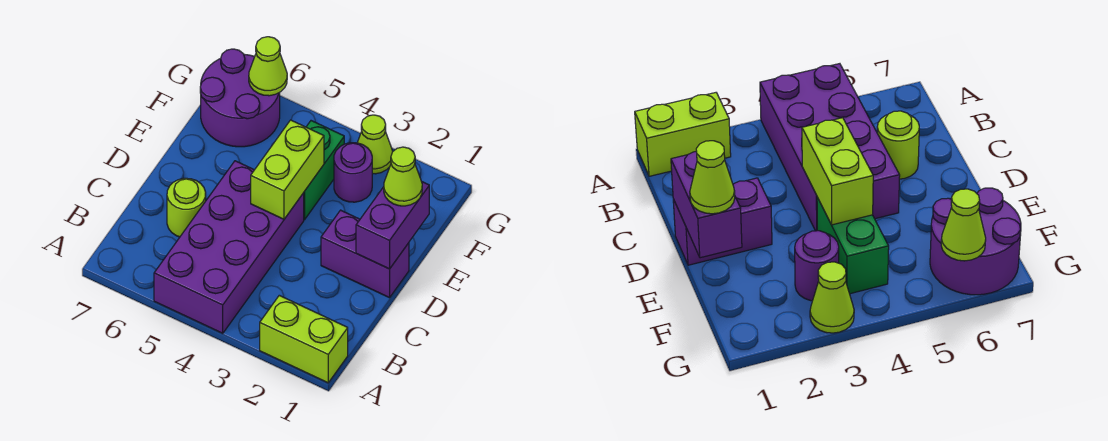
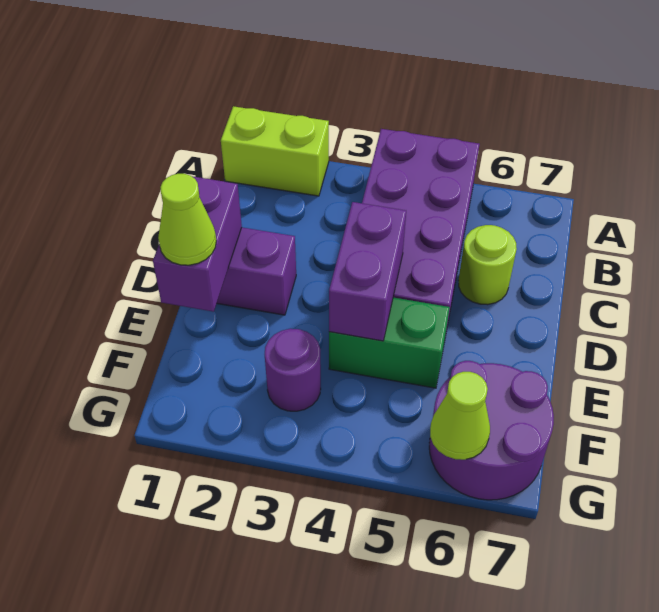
lime 1x2 brick [251,120,324,219] -> purple 1x2 brick [329,202,406,341]
green 1x2 brick [304,121,344,220] -> green 1x2 brick turned to [329,298,450,388]
lime 1x1 cone [357,115,393,174] -> none

